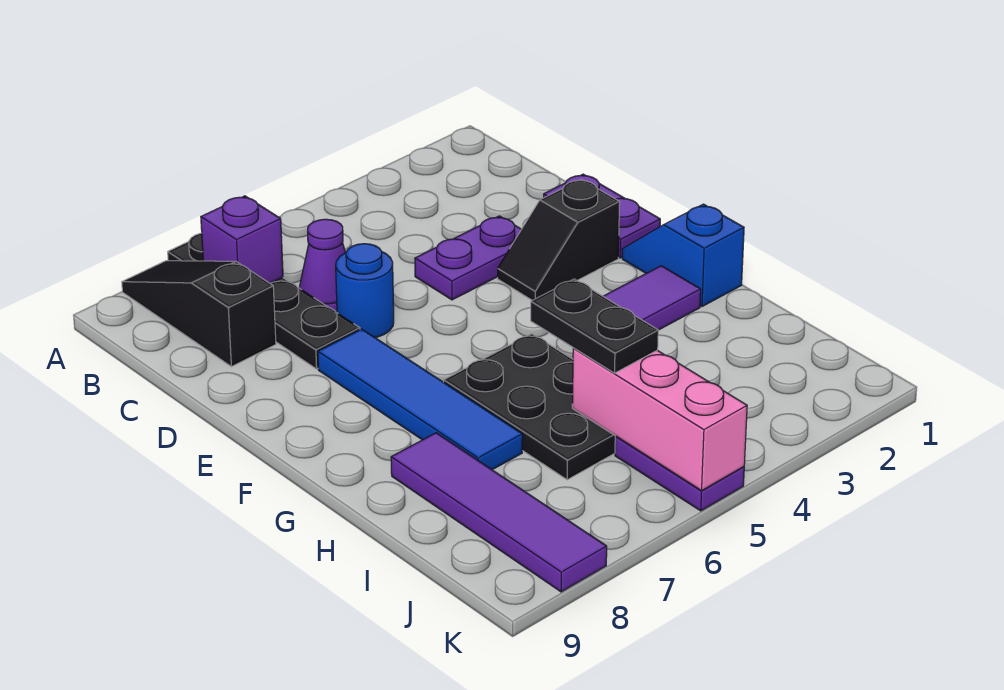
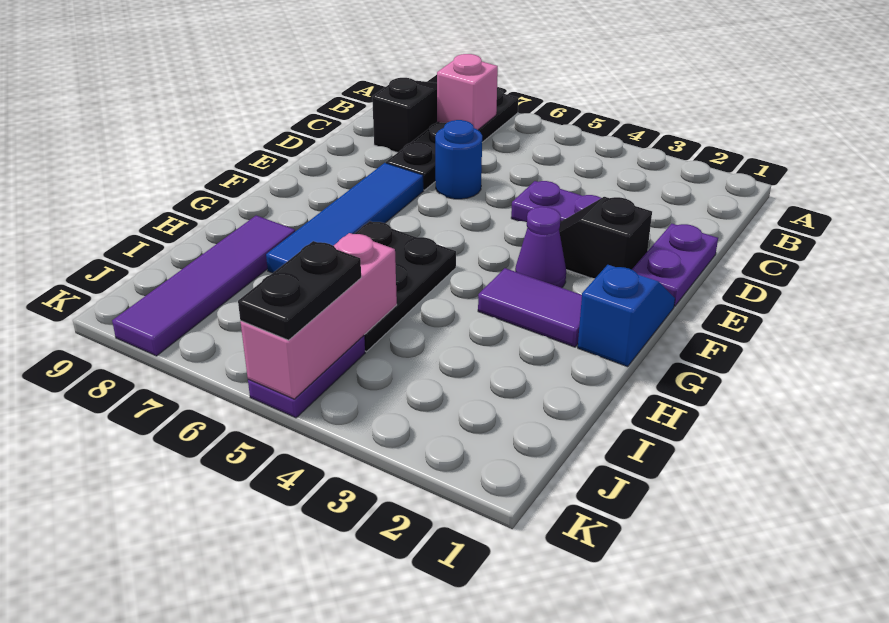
purple 1x1 brick [201,196,283,283] -> pink 1x1 brick [437,54,498,130]
purple 1x1 cone [299,219,345,313] -> purple 1x1 cone moved to [515,207,566,288]
black 1x2 plate [531,279,658,373] -> black 1x2 plate moved to [238,241,361,340]

